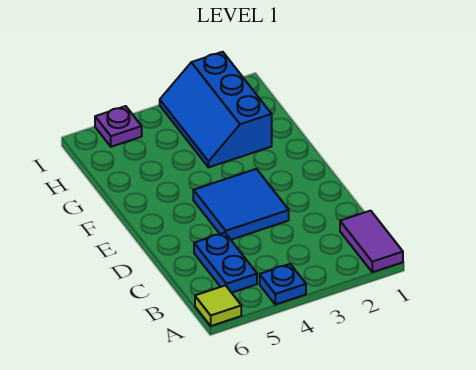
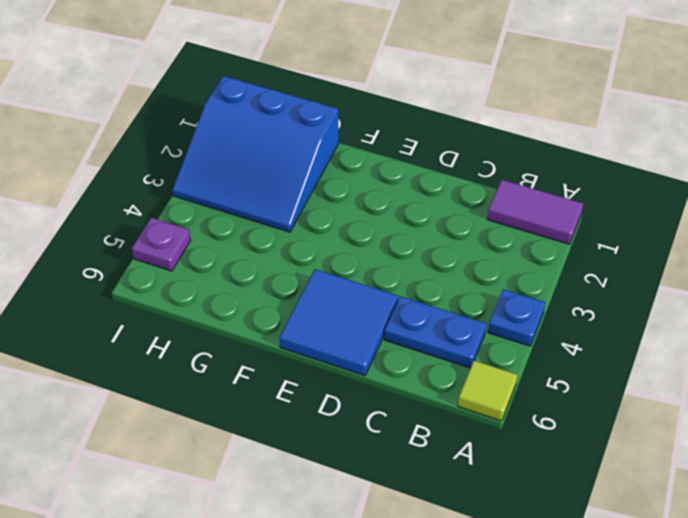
blue 2x2 tile [193,169,289,240] -> blue 2x2 tile moved to [279,269,398,376]
blue 2x3 slope [160,52,272,167] -> blue 3x3 slope [172,76,339,232]

